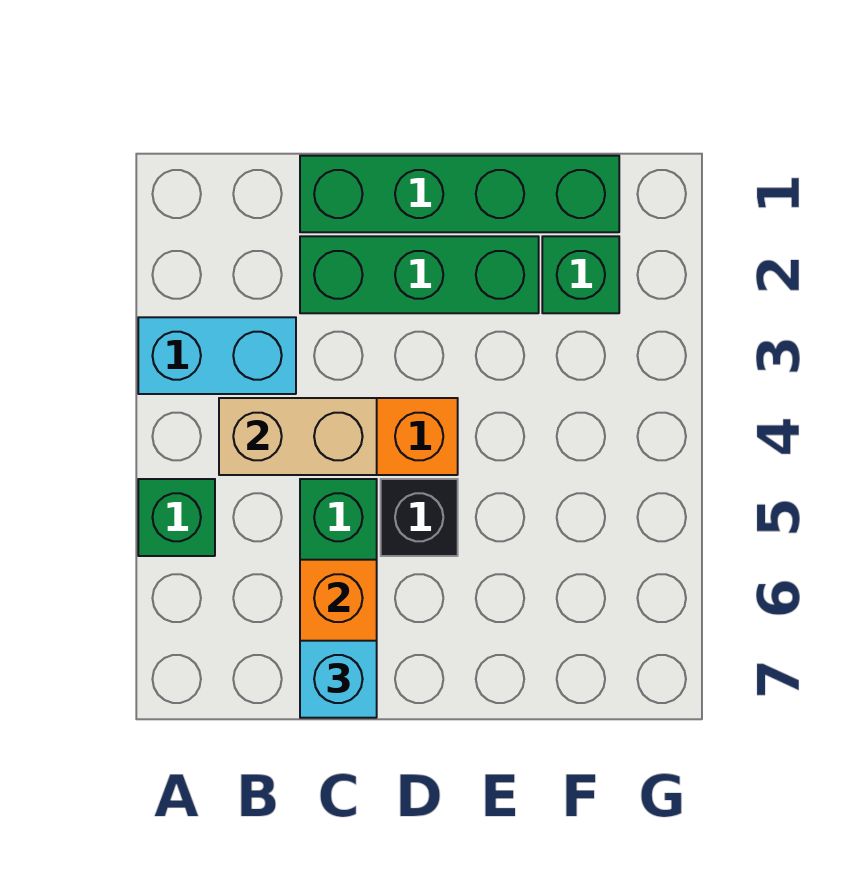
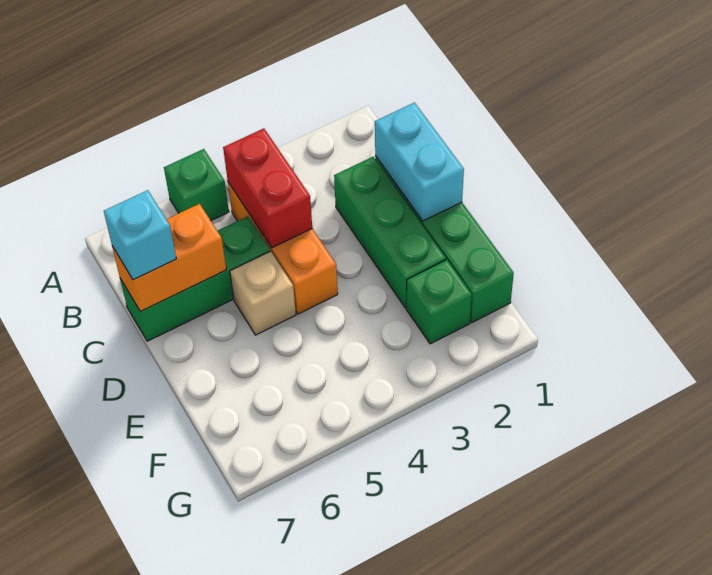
cyan 1x2 brick [138,317,296,394] -> cyan 1x2 brick moved to [375,103,464,221]
tan 1x2 brick [219,398,377,475] -> red 1x2 brick [223,128,312,248]
black 1x1 brick [381,479,458,556] -> tan 1x1 brick [230,251,296,335]

